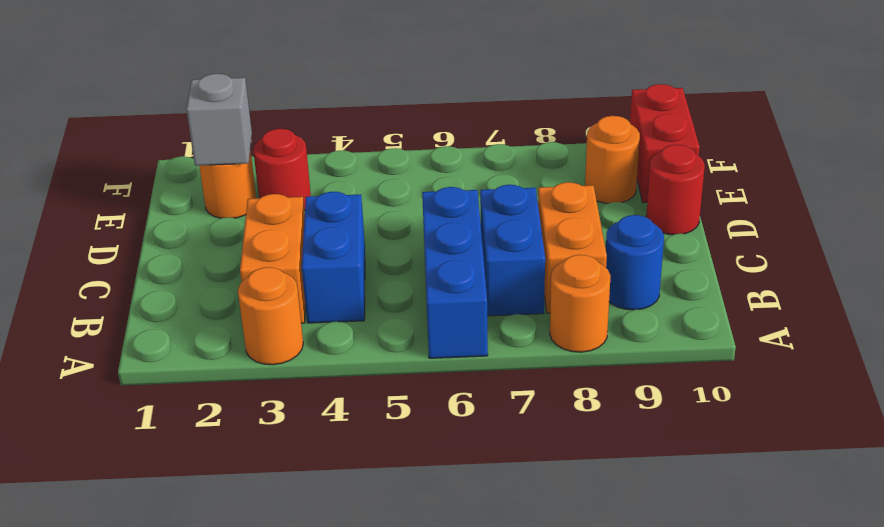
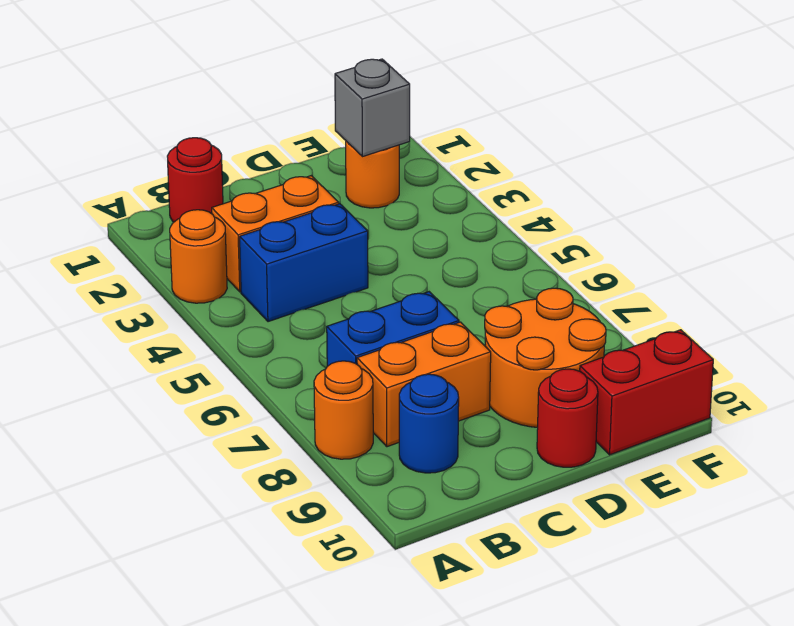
blue 1x3 brick [422,187,488,358] -> none
red 1x1 round brick [253,129,311,210] -> red 1x1 round brick moved to [167,138,223,222]
orange 1x1 round brick [585,116,640,203] -> orange 2x2 round brick [485,288,606,428]

